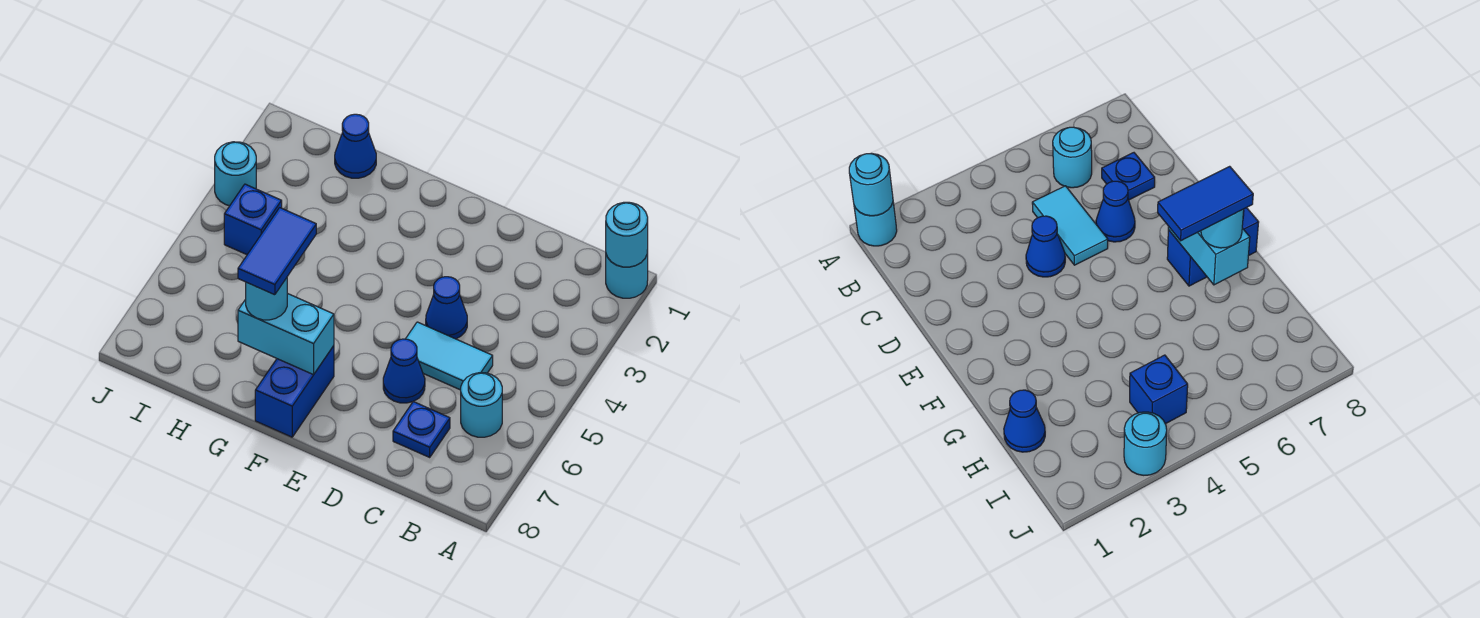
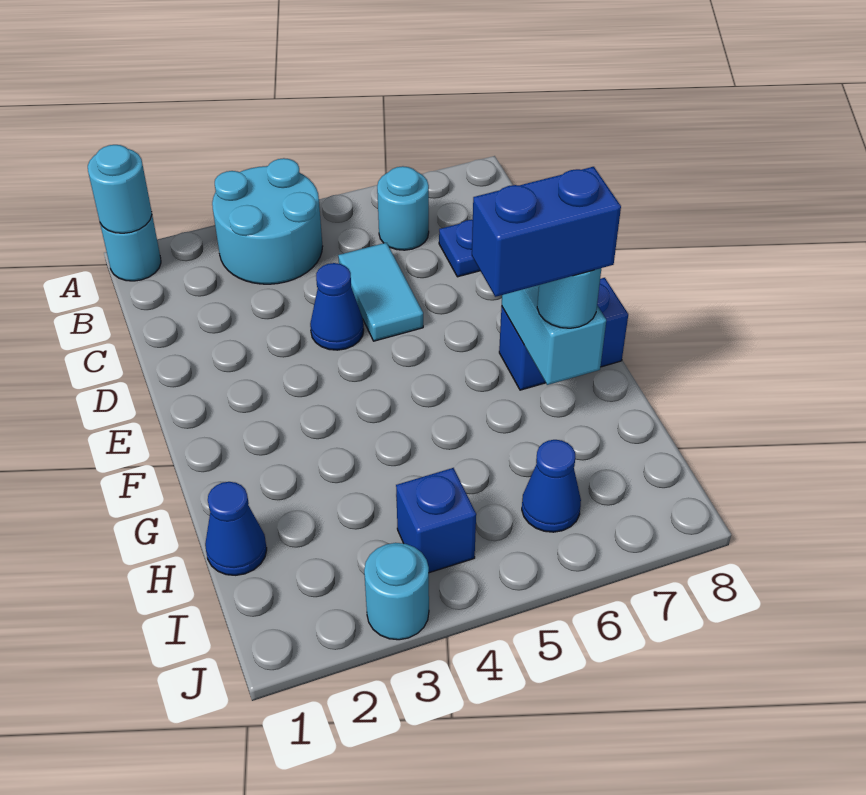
none -> cyan 2x2 round brick [212,158,323,284]
blue 1x1 cone [383,339,425,403] -> blue 1x1 cone moved to [522,440,581,532]
blue 1x2 tile [238,208,316,295] -> blue 1x2 brick [472,167,621,297]

